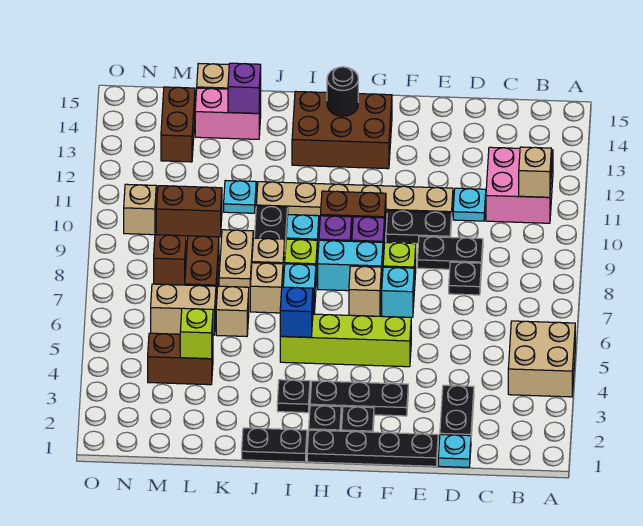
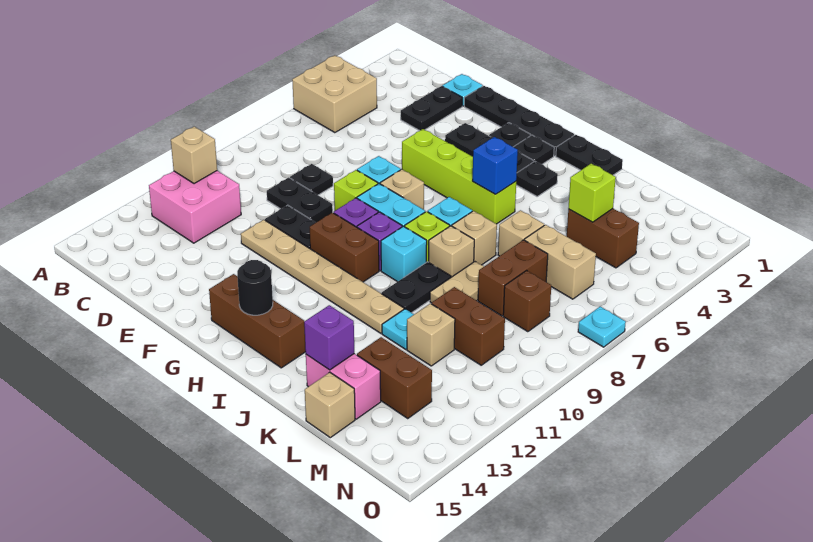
cyan 1x1 plate [453,188,486,221] -> cyan 1x1 plate moved to [578,306,626,347]
brown 2x3 brick [292,91,392,169] -> brown 1x3 brick [209,274,306,368]
brown 1x2 brick [161,87,195,162] -> brown 1x2 brick turned to [357,337,432,418]
tan 1x1 brick [124,184,156,235] -> tan 1x1 brick moved to [407,304,455,366]

